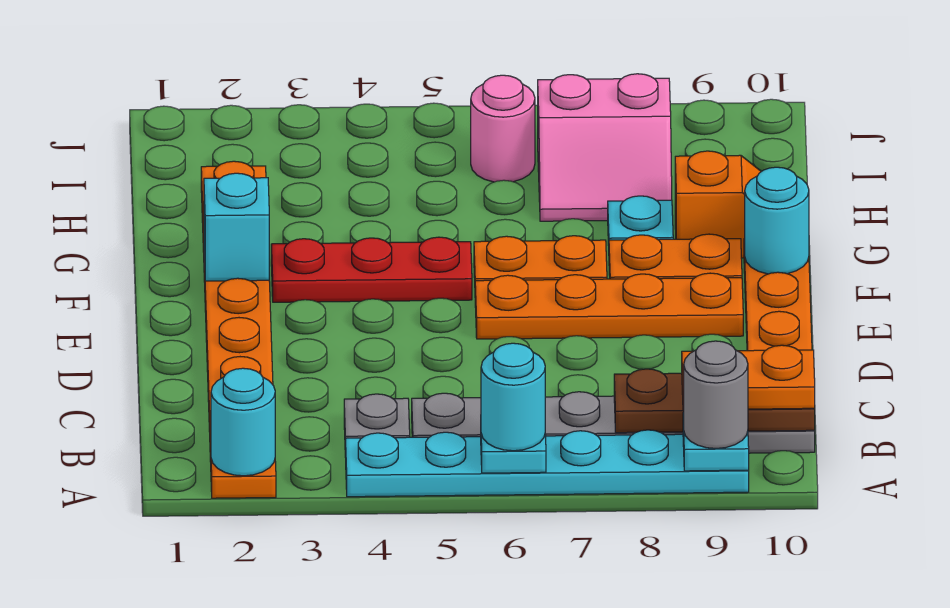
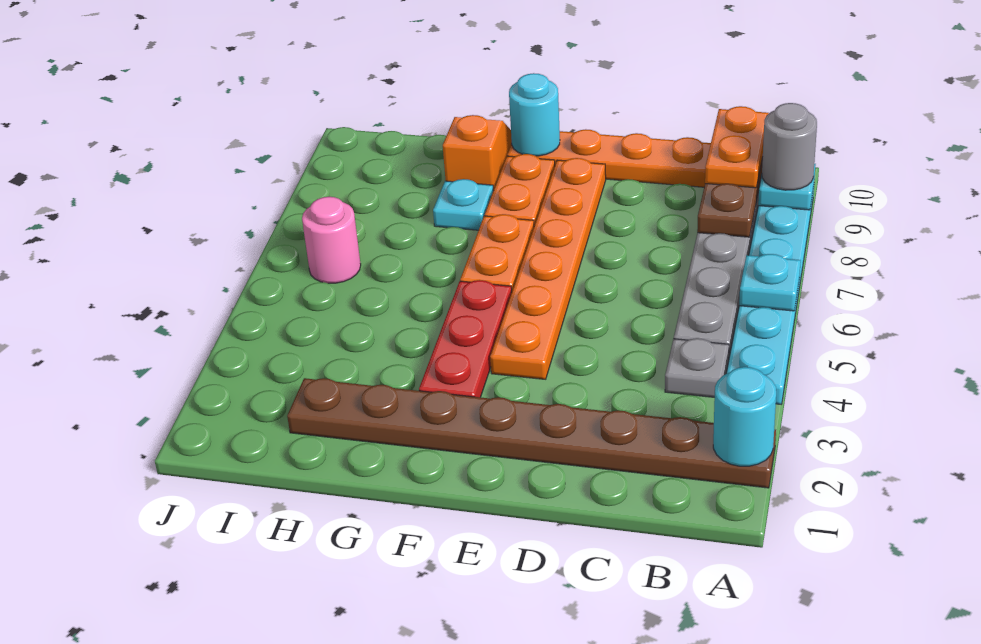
orange 1x8 plate [201,161,276,498] -> brown 1x8 plate [287,378,776,488]
cyan 1x1 round brick [481,343,545,451] -> none
orange 1x4 plate [475,273,743,339] -> orange 1x6 plate [490,158,606,379]
cyan 1x1 brick [204,173,269,281] -> none
pink 2x2 slope [538,74,672,221] -> none

